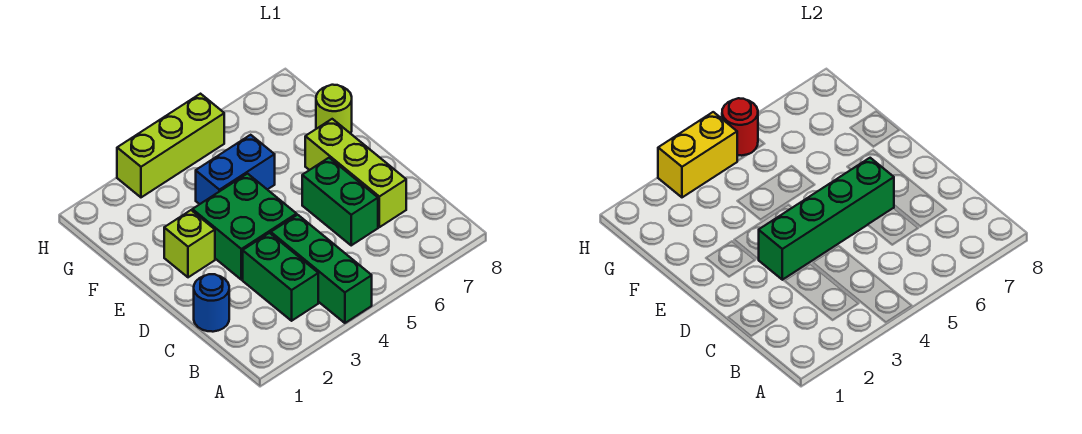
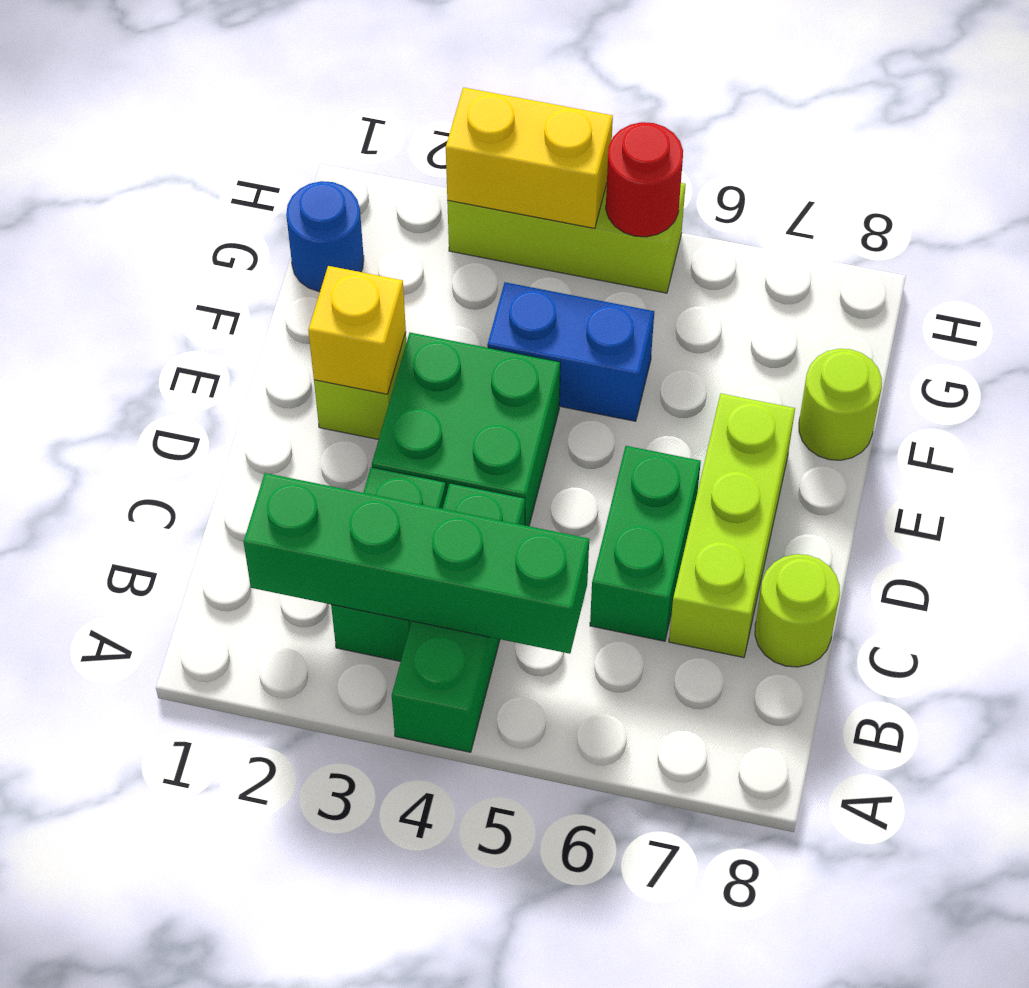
blue 1x1 round brick [194,274,229,332] -> blue 1x1 round brick moved to [286,181,364,292]
none -> lime 1x1 round brick [755,554,840,667]
green 1x4 brick [758,158,894,280] -> green 1x4 brick moved to [244,473,589,654]
none -> yellow 1x1 brick [308,266,406,394]

